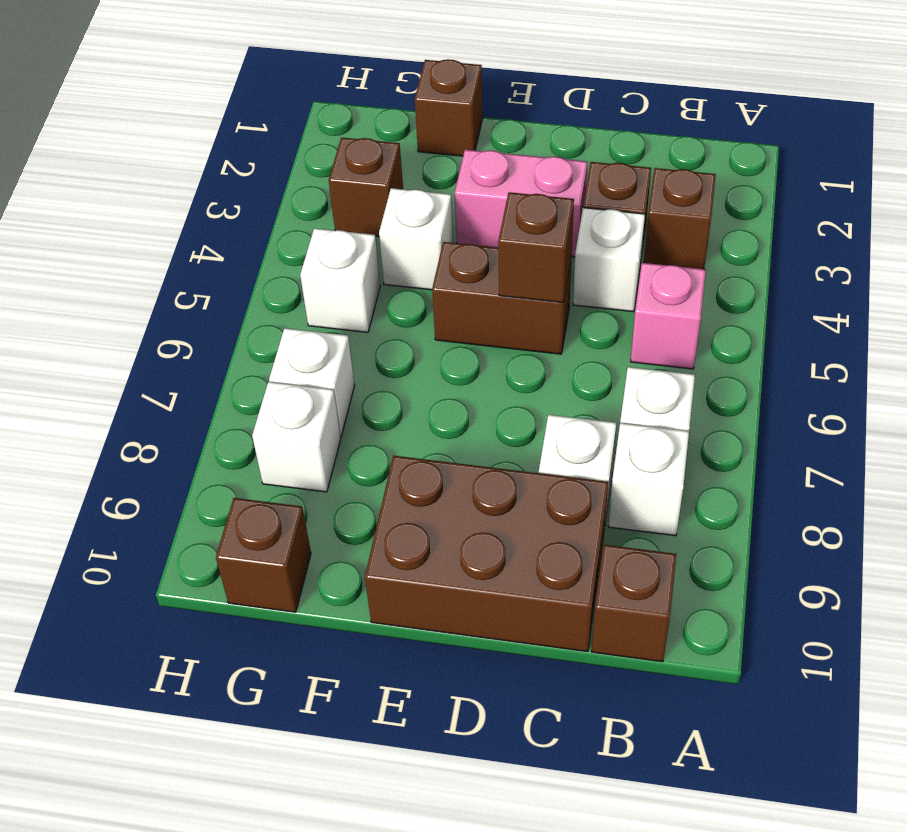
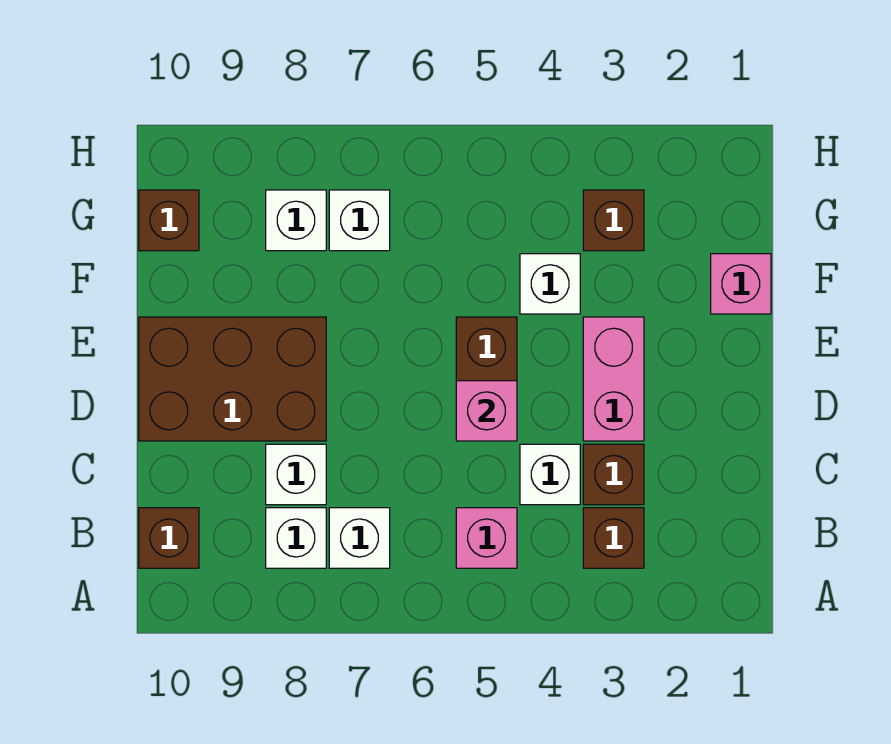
brown 2x3 brick [365,456,608,652] -> brown 2x3 brick turned to [139,317,326,441]
brown 1x1 brick [498,192,574,303] -> pink 1x1 brick [456,381,517,441]
brown 1x1 brick [415,59,483,156] -> pink 1x1 brick [711,254,771,314]
white 1x1 brick [300,228,380,332] -> none

